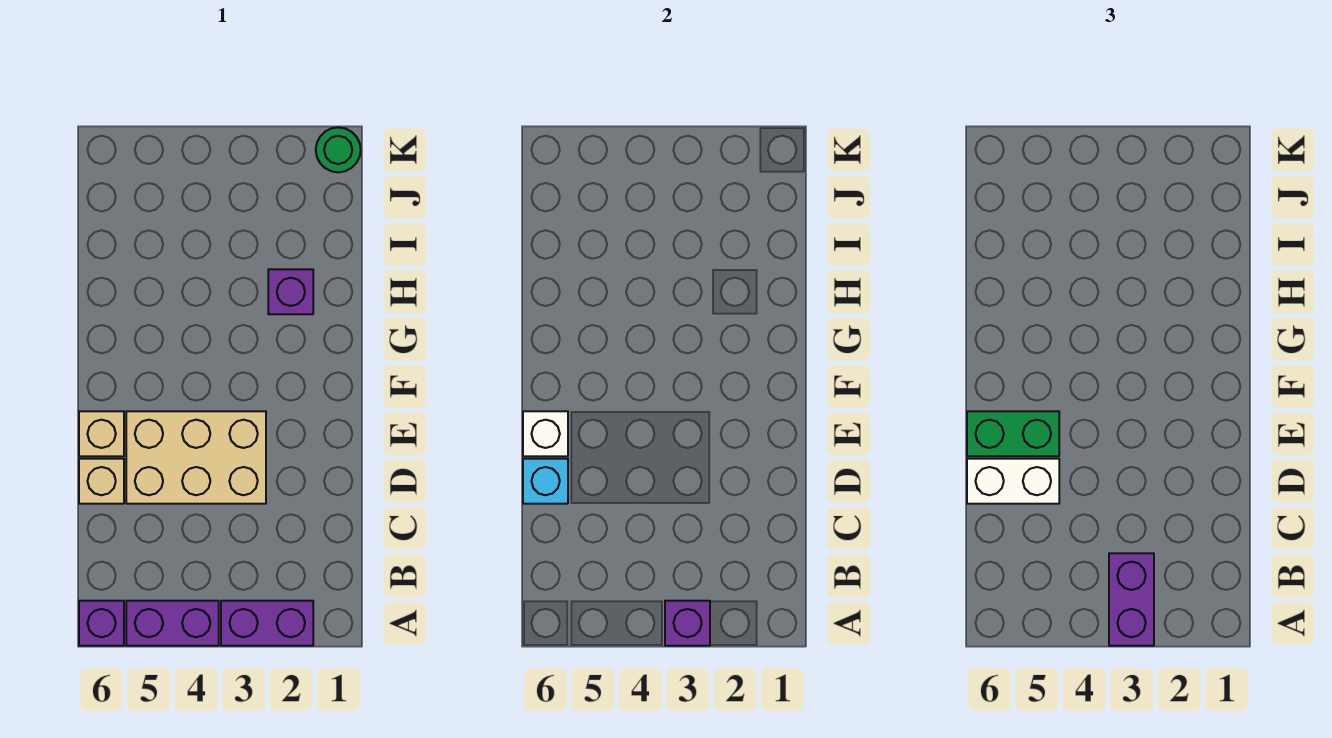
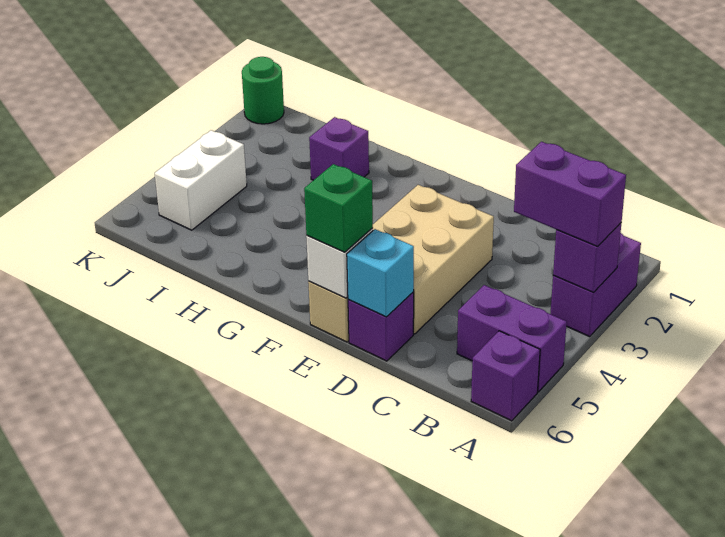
purple 1x2 brick [126,601,219,646] -> purple 1x2 brick turned to [457,285,567,392]
white 1x2 brick [967,459,1059,504] -> white 1x2 brick moved to [155,130,247,230]
tan 1x1 brick [79,459,124,504] -> purple 1x1 brick [348,292,414,361]
green 1x2 brick [967,411,1059,456] -> green 1x1 brick [304,164,373,252]

